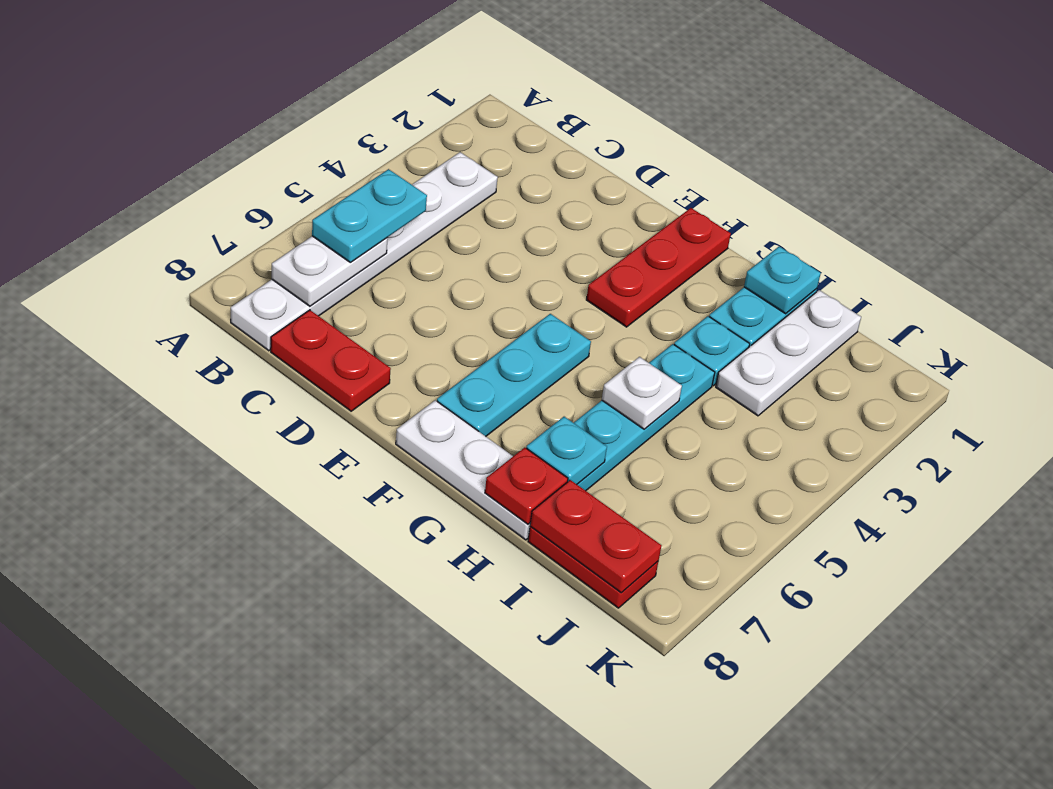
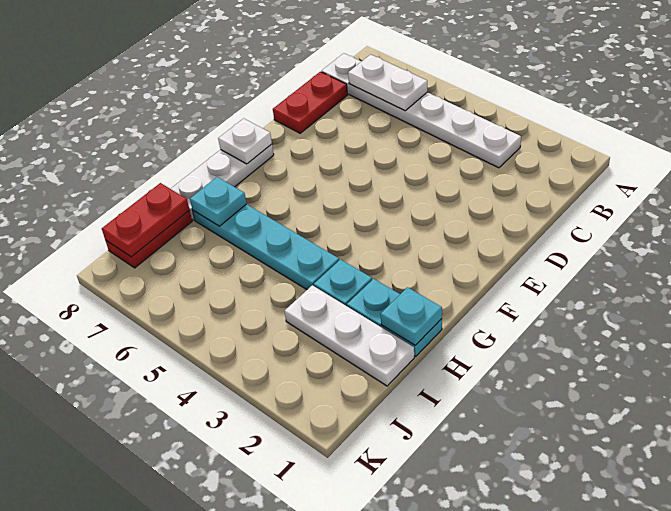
cyan 1x2 plate [312,169,427,262] -> none
red 1x3 plate [586,208,731,327] -> none
cyan 1x3 plate [437,314,591,436] -> none
white 1x1 plate [602,357,682,429] -> white 1x1 plate moved to [218,118,272,164]
red 1x1 plate [485,448,568,524] -> none

